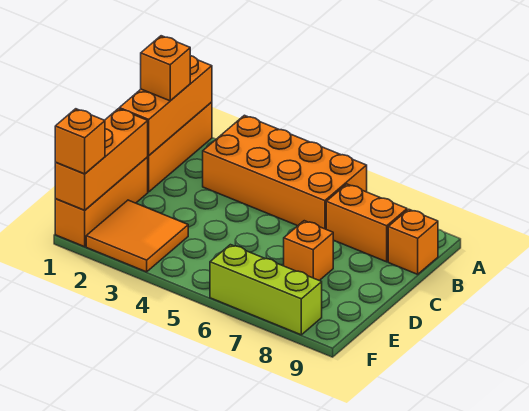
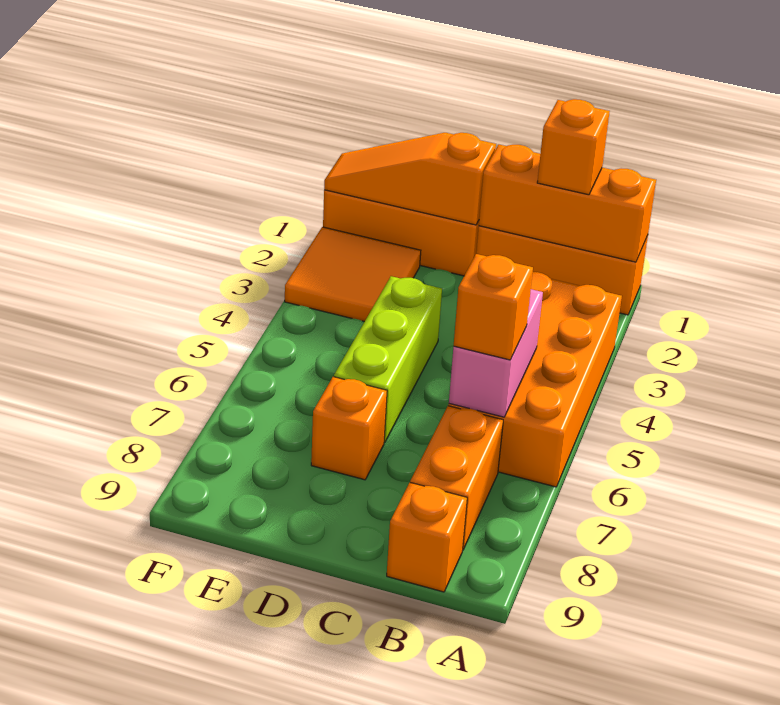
none -> pink 1x2 brick [449,289,543,417]
orange 1x3 brick [55,109,148,210] -> orange 1x3 slope [324,133,496,225]
orange 1x1 brick [55,109,105,174] -> orange 1x1 brick moved to [454,254,533,360]
lime 1x3 brick [210,245,322,335] -> lime 1x3 brick moved to [334,276,442,443]

